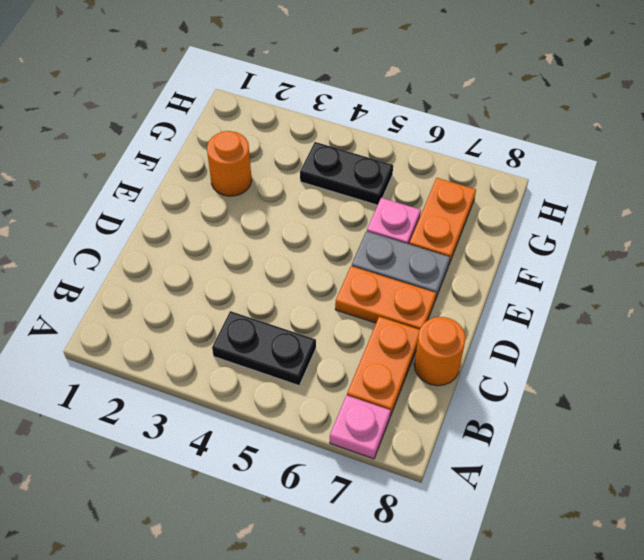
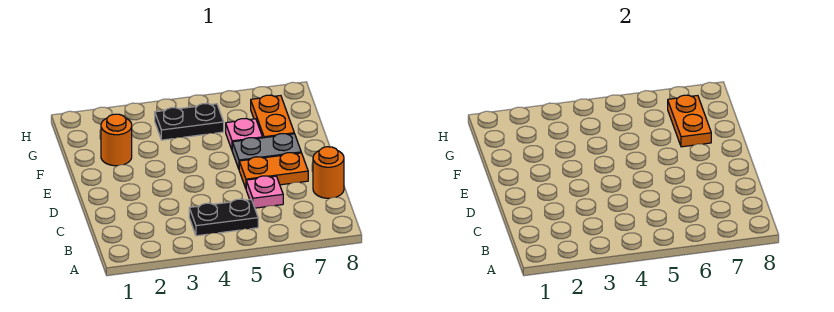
pink 1x1 plate [330,395,391,459] -> pink 1x1 plate moved to [246,176,283,208]
orange 1x2 plate [347,317,419,416] -> orange 1x2 plate moved to [668,95,711,147]

